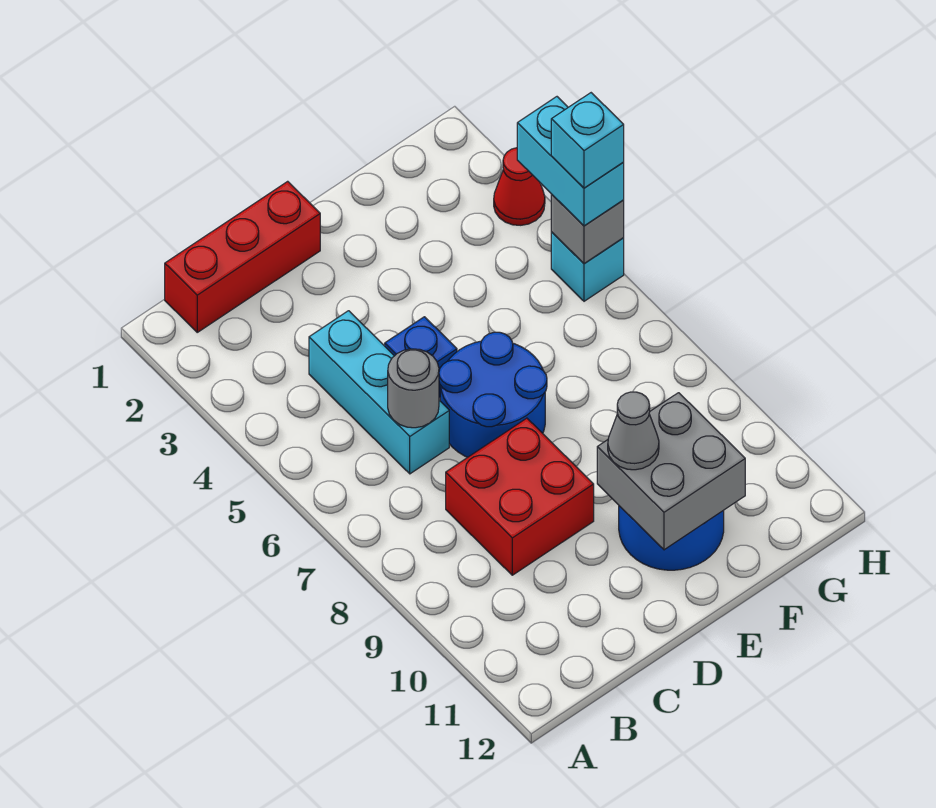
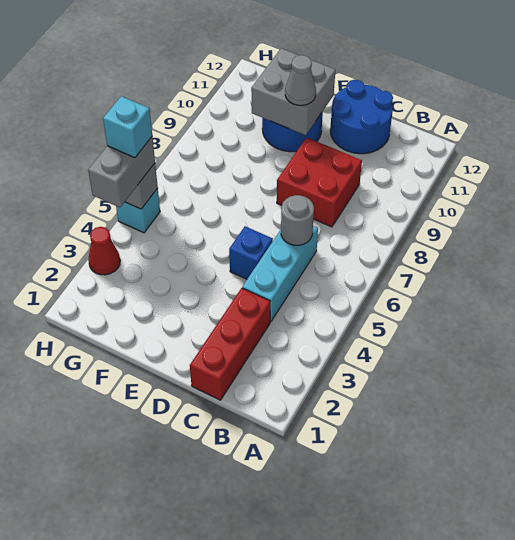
red 1x3 brick [165,181,320,332] -> red 1x3 brick turned to [190,288,270,400]
blue 2x2 round brick [439,332,547,457] -> blue 2x2 round brick moved to [330,80,393,154]
cyan 1x2 brick [517,97,624,226] -> grey 1x2 brick [88,137,155,208]

